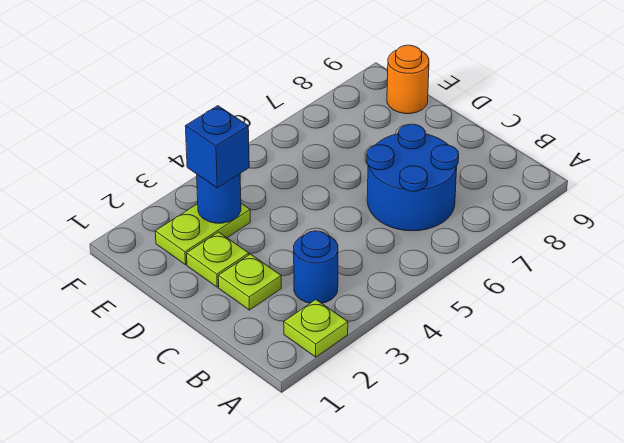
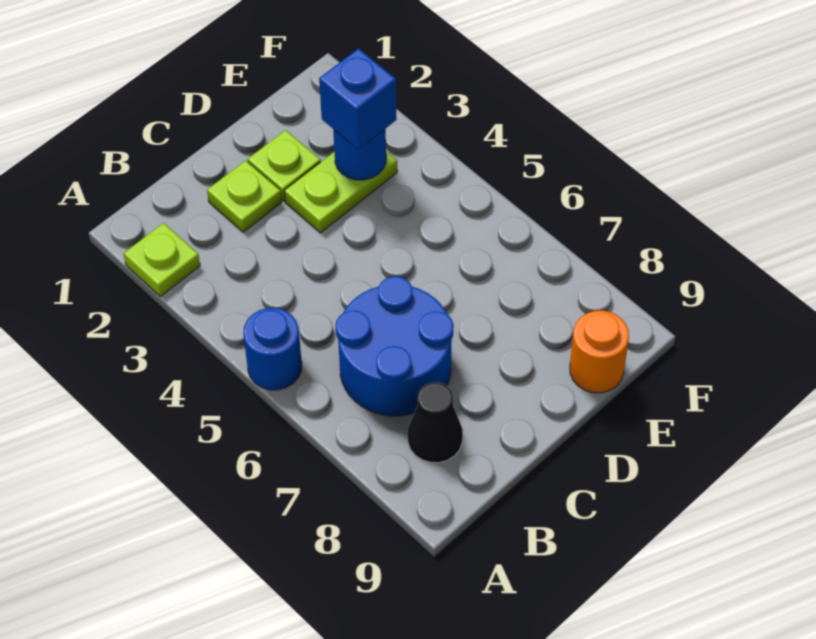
blue 1x1 round brick [294,231,338,303] -> blue 1x1 round brick moved to [243,308,302,390]
none -> black 1x1 cone [408,382,463,463]
lime 1x2 plate [155,203,250,265] -> lime 1x2 plate turned to [284,151,397,233]

